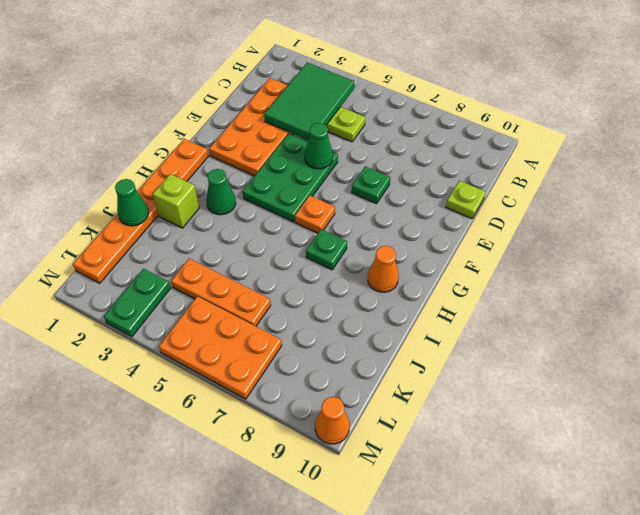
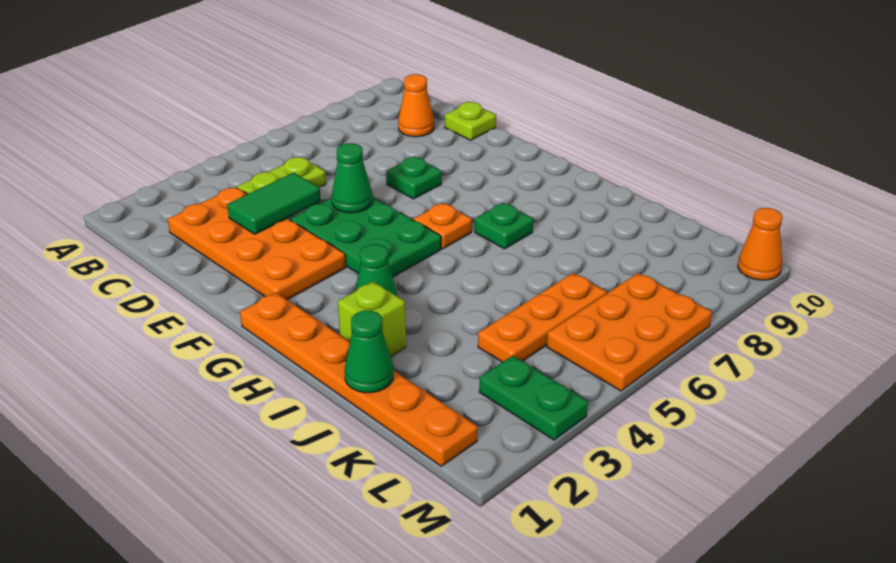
green 2x3 tile [264,63,354,140] -> green 1x2 tile [227,173,321,234]
orange 1x1 cone [368,246,399,292] -> orange 1x1 cone moved to [398,74,434,137]

